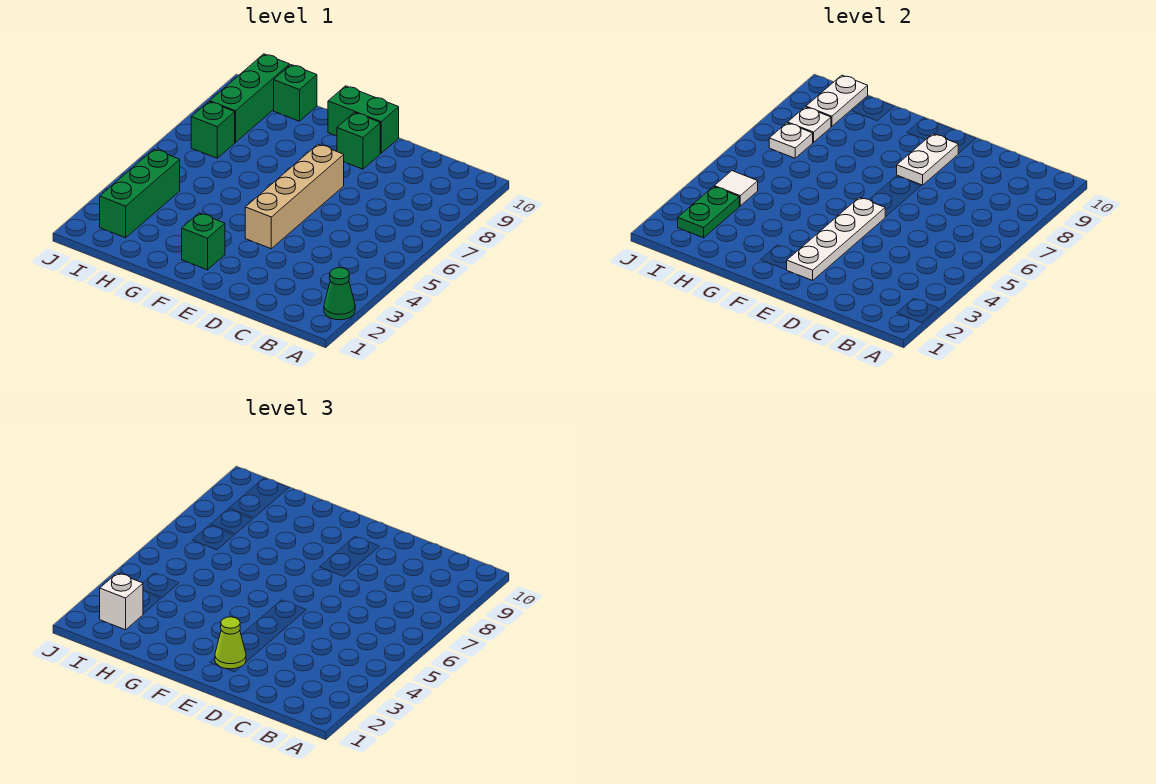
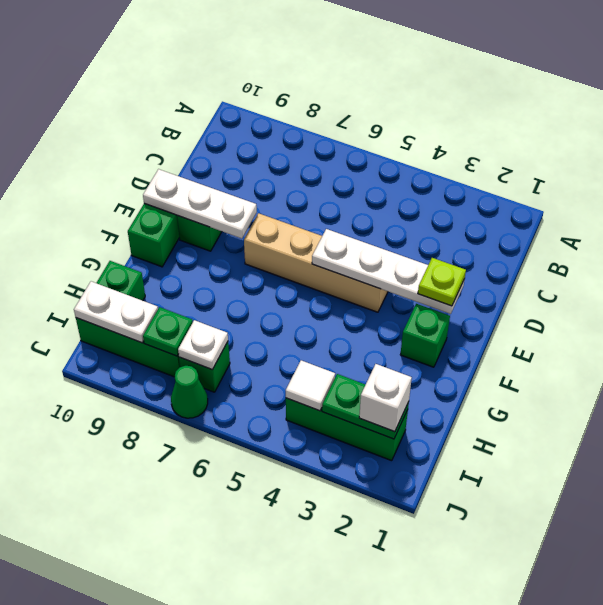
green 1x1 cone [324,268,355,320] -> green 1x1 cone moved to [171,366,208,418]
lime 1x1 cone [215,617,246,669] -> lime 1x1 plate [418,258,466,306]
white 1x2 plate [897,134,958,185] -> white 1x3 plate [143,169,257,238]
white 1x1 plate [788,107,831,142] -> green 1x1 plate [143,307,193,356]

